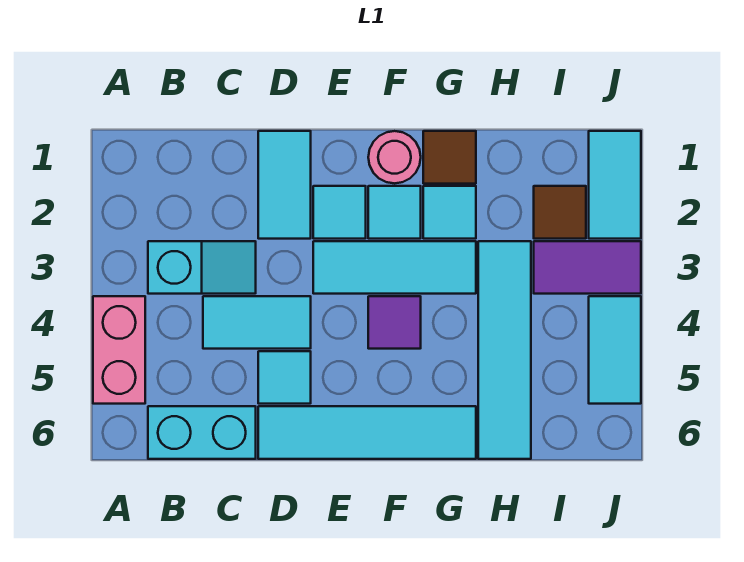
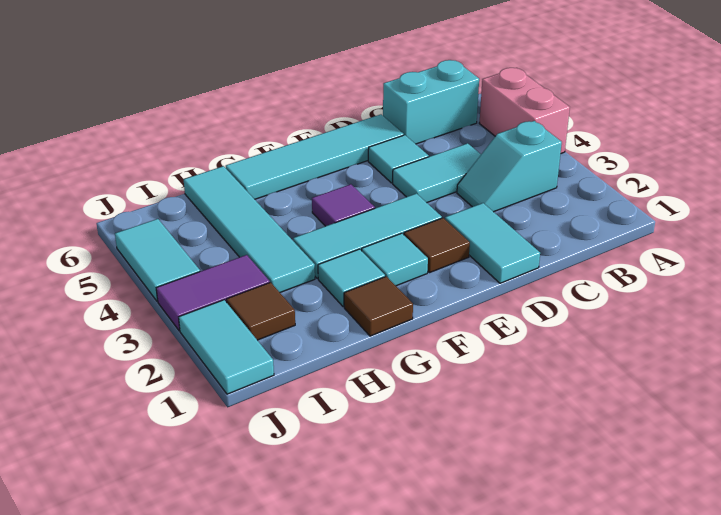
cyan 1x1 tile [313,186,366,239] -> brown 1x1 tile [404,218,470,273]
pink 1x1 round brick [368,131,421,183] -> none

